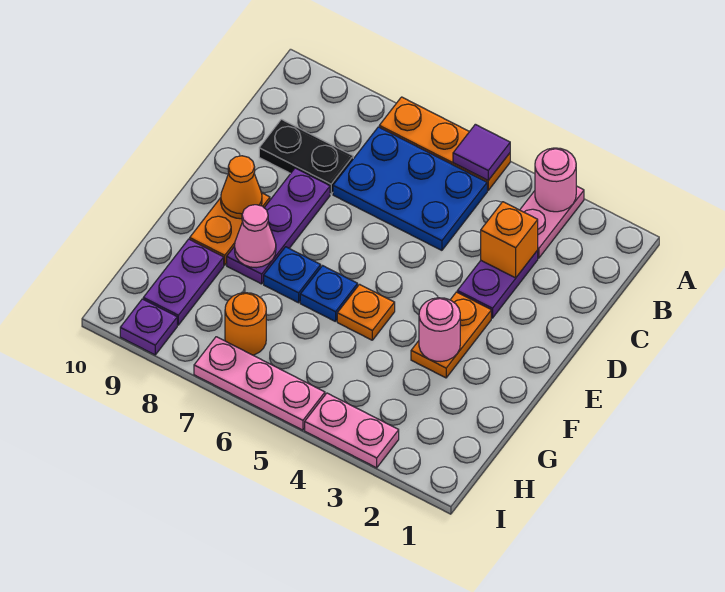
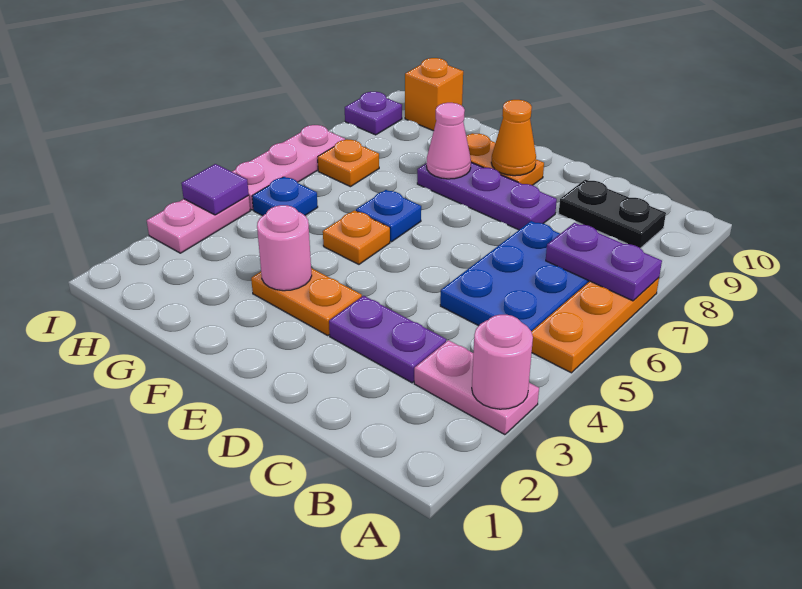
purple 1x1 tile [453,124,510,180] -> purple 1x1 tile moved to [181,164,249,215]
orange 1x1 brick [481,202,538,278] -> orange 1x1 brick moved to [405,58,463,131]
black 1x2 plate [259,119,353,194] -> black 1x2 plate turned to [559,180,666,248]
blue 1x1 plate [264,247,321,303] -> blue 1x1 plate moved to [252,177,318,216]
purple 1x2 plate [143,239,224,325] -> purple 1x2 plate moved to [546,223,662,301]
orange 1x1 round brick [225,293,266,355] -> orange 1x1 plate [318,139,379,187]

